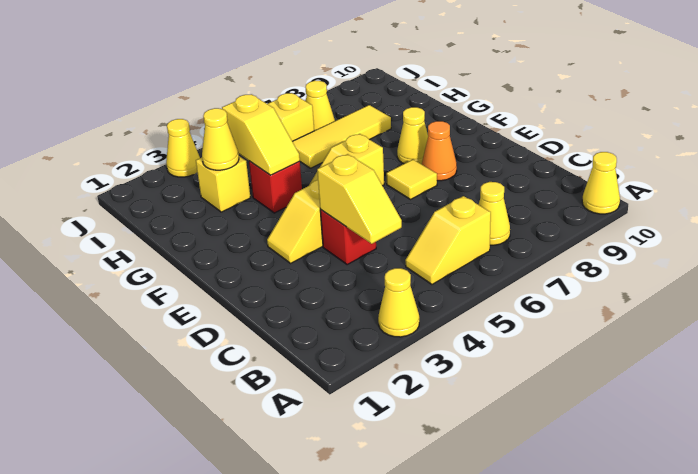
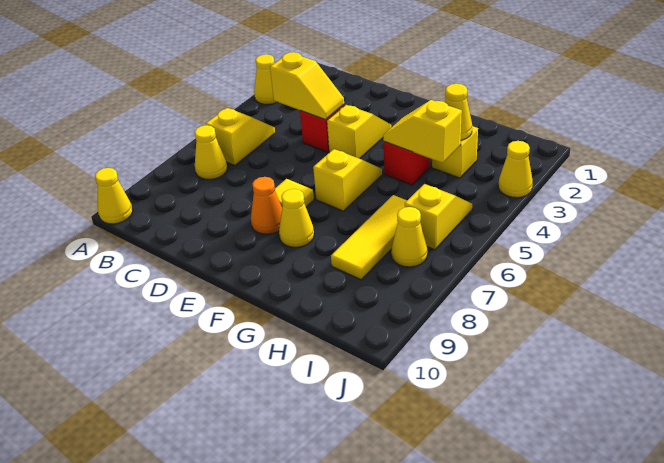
yellow 1x2 slope [317,154,402,244] -> yellow 1x2 slope turned to [270,52,344,120]

